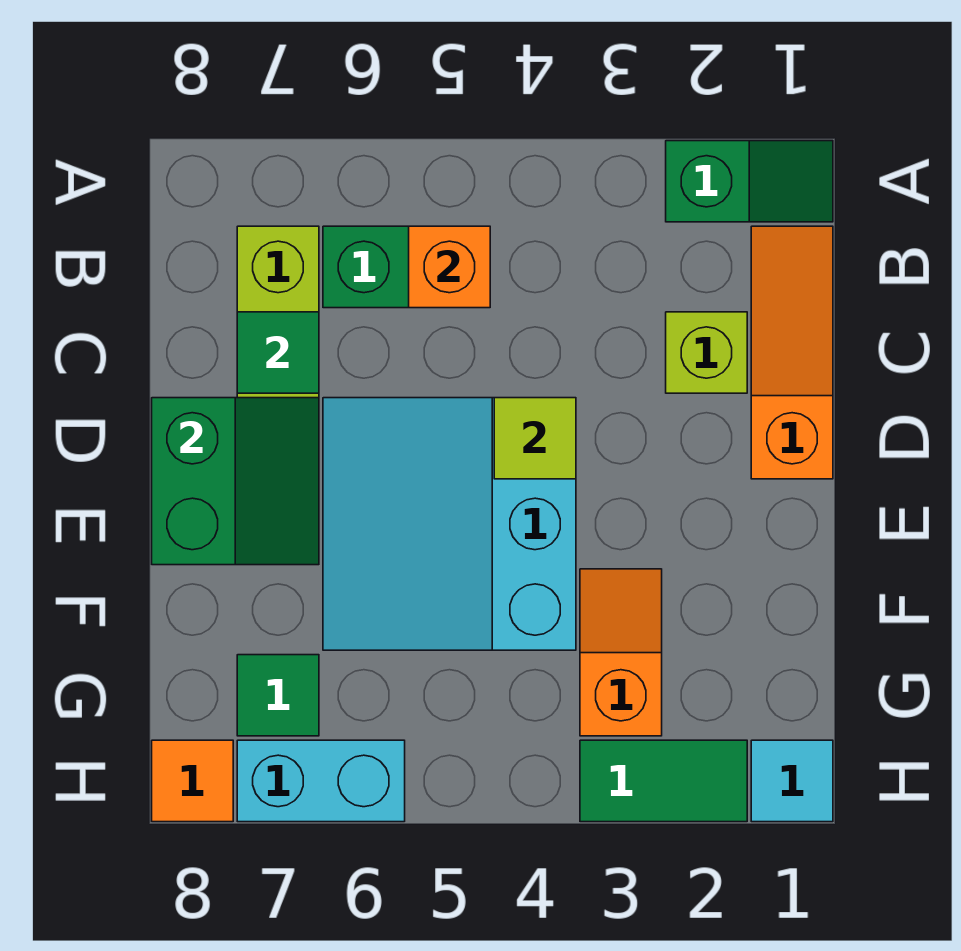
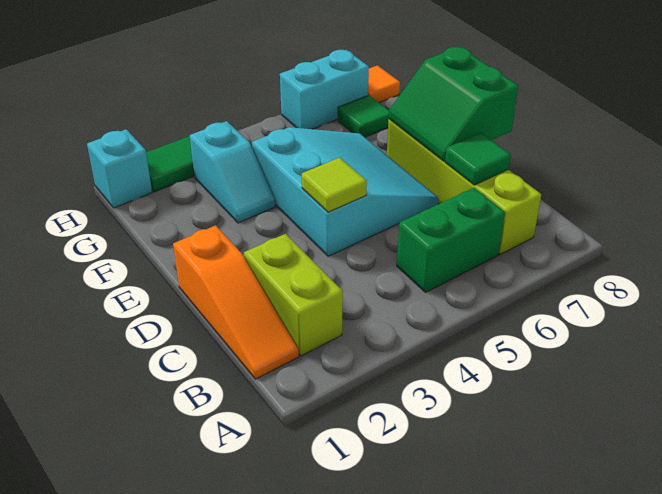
green 1x2 slope [666,141,833,222] -> none
orange 1x1 brick [409,226,490,308] -> none
lime 1x1 brick [666,312,747,393] -> lime 1x2 brick [244,234,343,356]
orange 1x2 slope [580,569,662,736] -> cyan 1x2 slope [190,121,275,223]
cyan 1x1 tile [751,740,833,822] -> cyan 1x1 brick [87,129,152,208]

